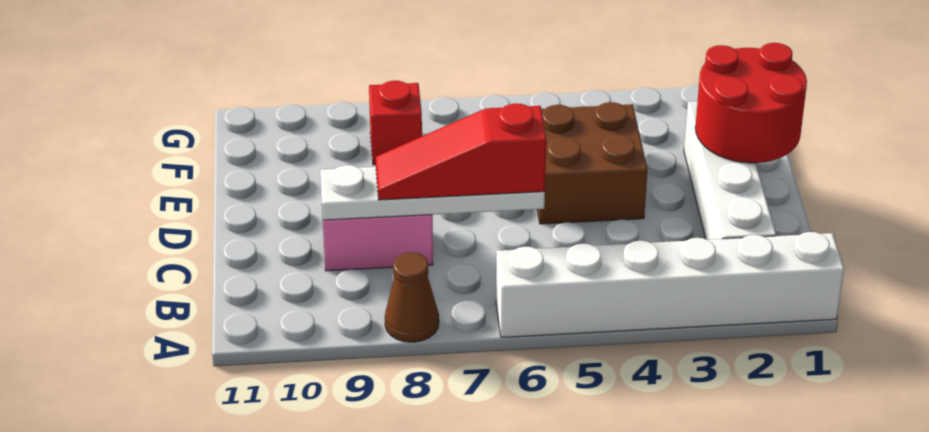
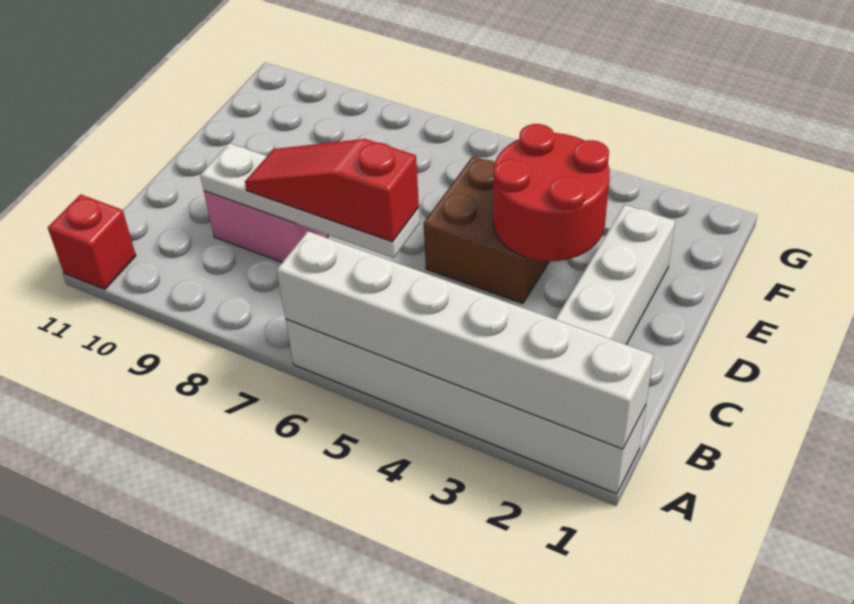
none -> white 1x6 brick [277,231,653,449]
brown 1x1 cone [385,253,439,342] -> none
red 2x2 round brick [695,43,807,163] -> red 2x2 round brick moved to [493,124,610,261]
red 1x1 brick [369,81,422,165] -> red 1x1 brick moved to [48,194,136,289]

